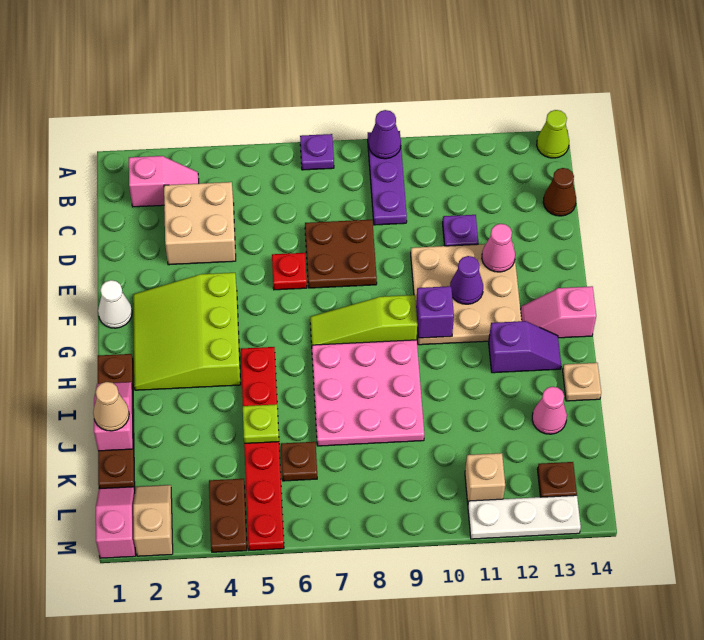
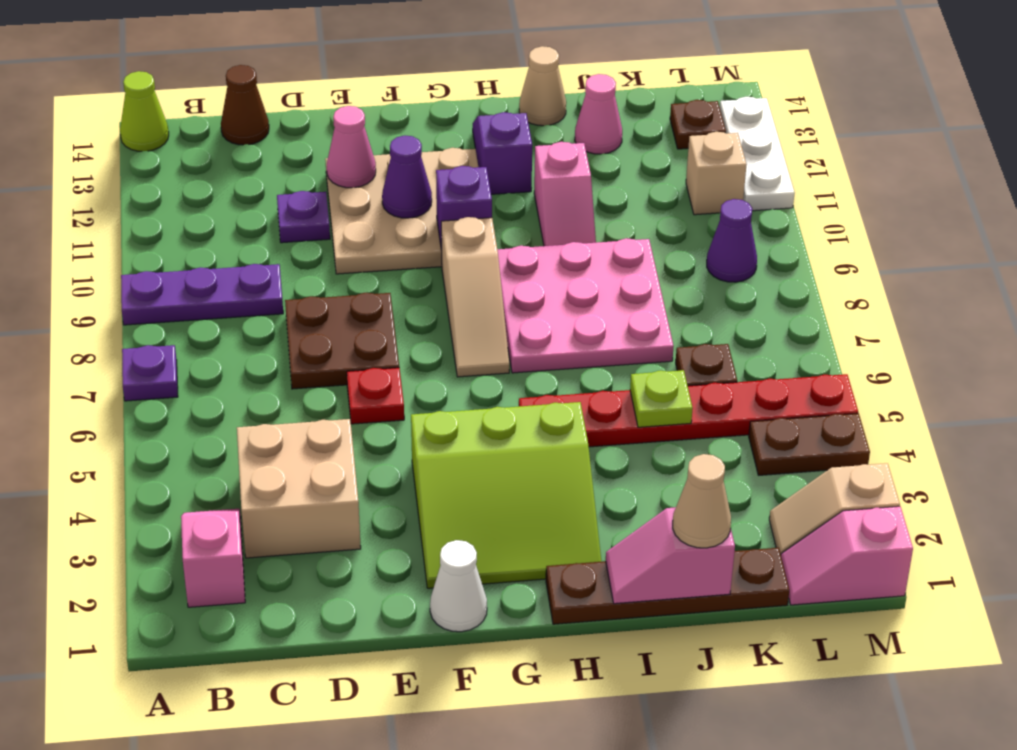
purple 1x1 cone [369,110,401,159] -> purple 1x1 cone moved to [707,199,757,282]
lime 1x3 slope [310,295,418,345] -> tan 1x3 slope [441,217,509,377]
pink 1x2 slope [521,286,596,338] -> pink 1x2 slope moved to [534,142,596,246]
tan 1x1 plate [563,363,601,401] -> tan 1x1 cone [519,46,566,126]

